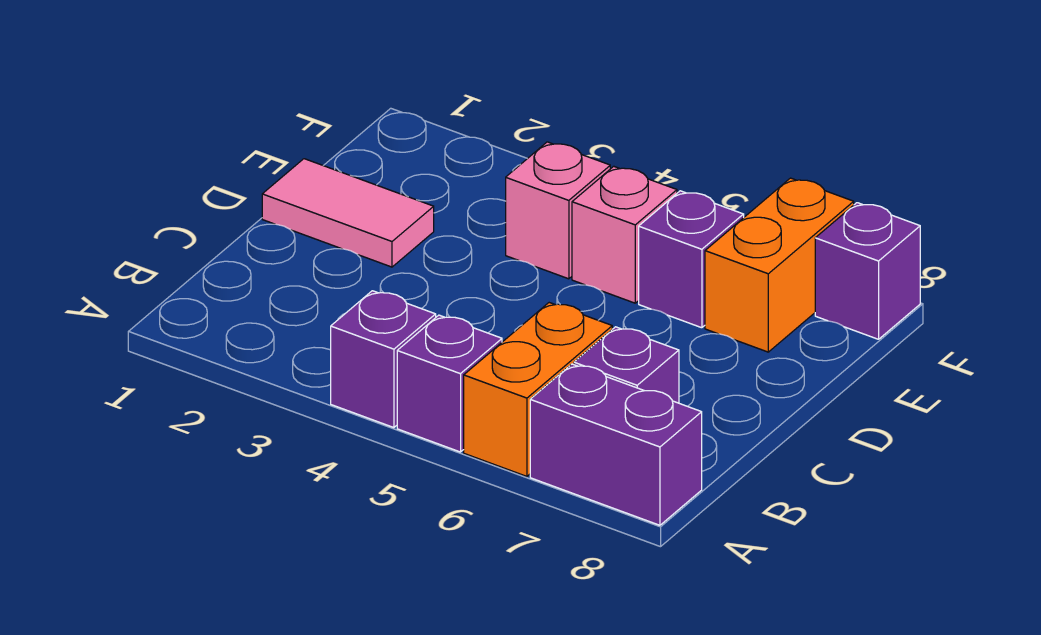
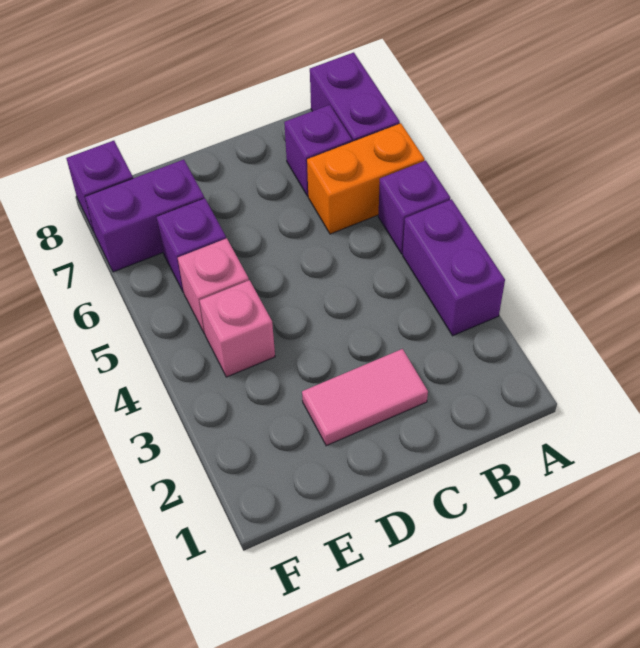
purple 1x1 brick [331,291,436,428] -> purple 1x2 brick [403,199,505,336]
pink 1x2 tile [262,159,434,267] -> pink 1x2 tile turned to [302,349,428,446]
orange 1x2 brick [705,178,854,352] -> purple 1x2 brick [85,160,204,272]

